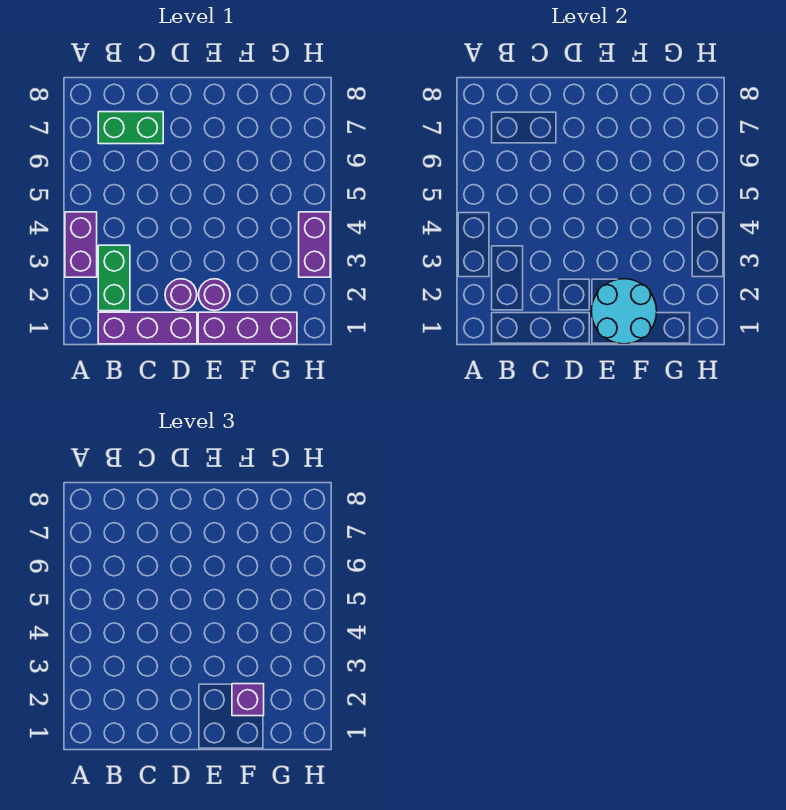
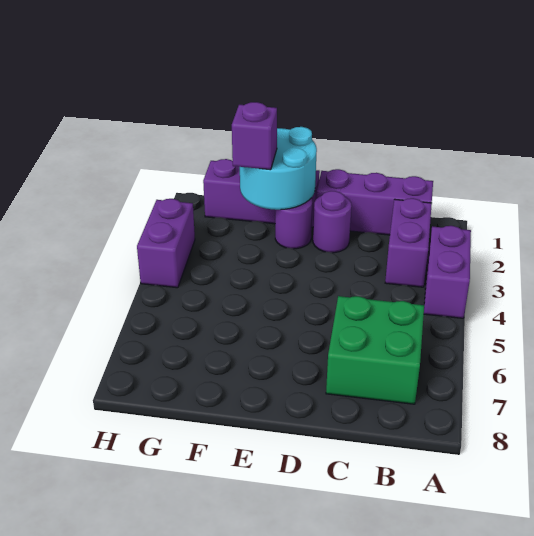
green 1x2 brick [98,245,130,311] -> purple 1x2 brick [385,198,432,287]
green 1x2 brick [98,112,163,144] -> green 2x2 brick [326,296,424,404]

